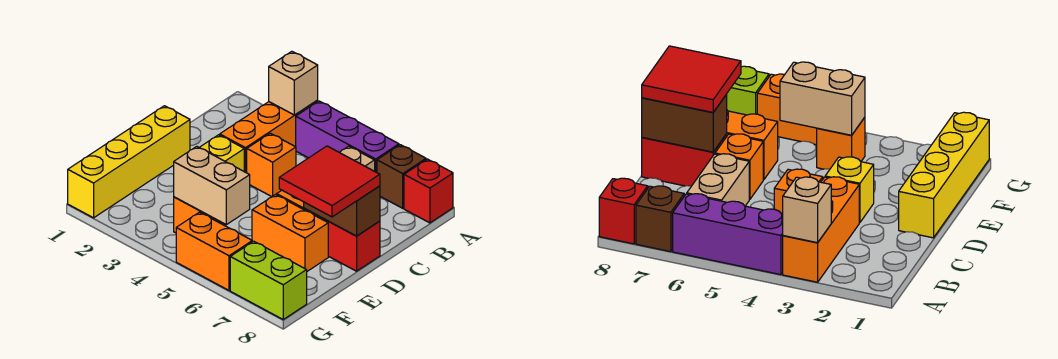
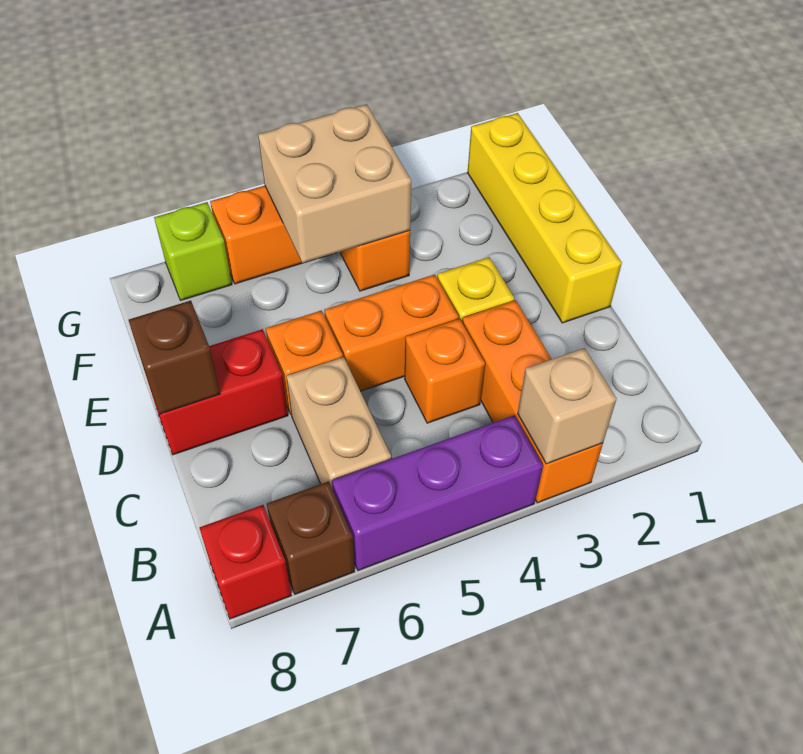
brown 1x2 brick [304,186,380,236] -> brown 1x1 brick [129,301,220,414]
red 2x2 tile [279,146,380,217] -> none
orange 1x2 brick [252,195,328,271] -> orange 1x2 brick moved to [324,274,459,391]
tan 1x2 brick [174,146,250,225] -> tan 2x2 brick [258,104,411,263]
lime 1x2 brick [230,241,307,319] -> lime 1x1 brick [154,202,232,300]

